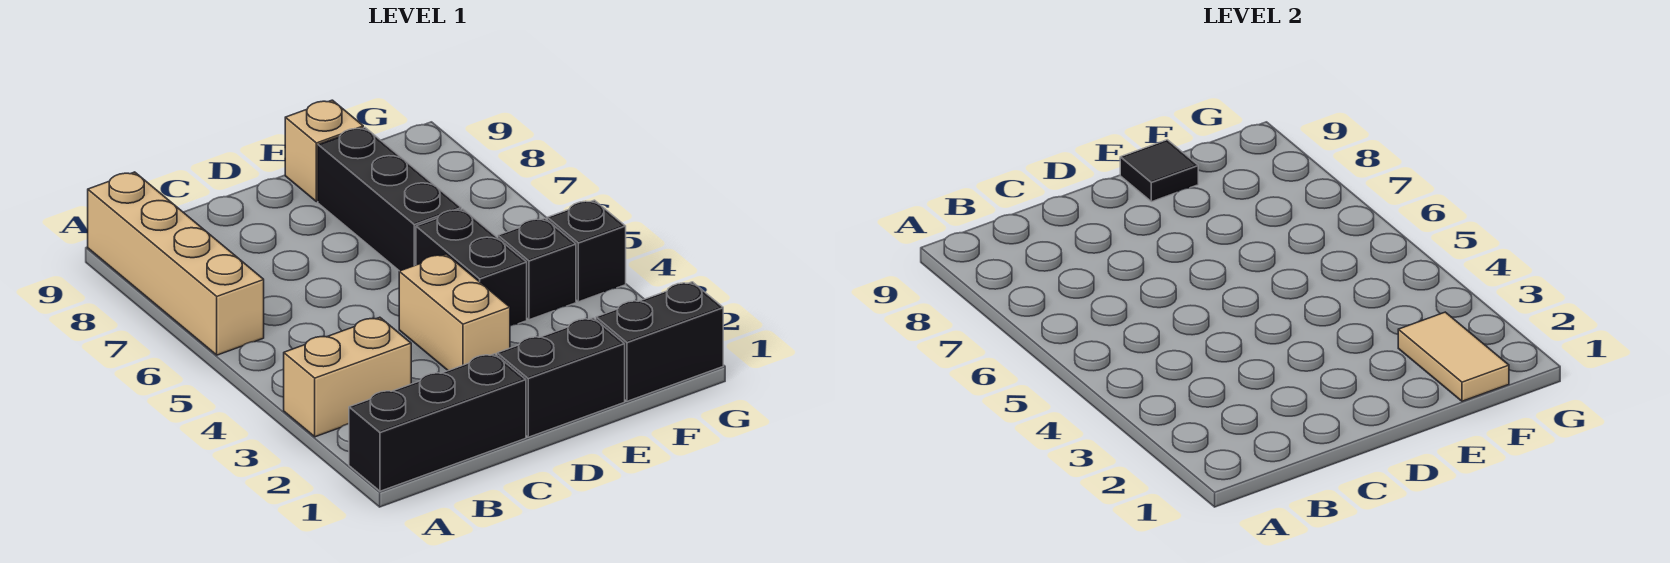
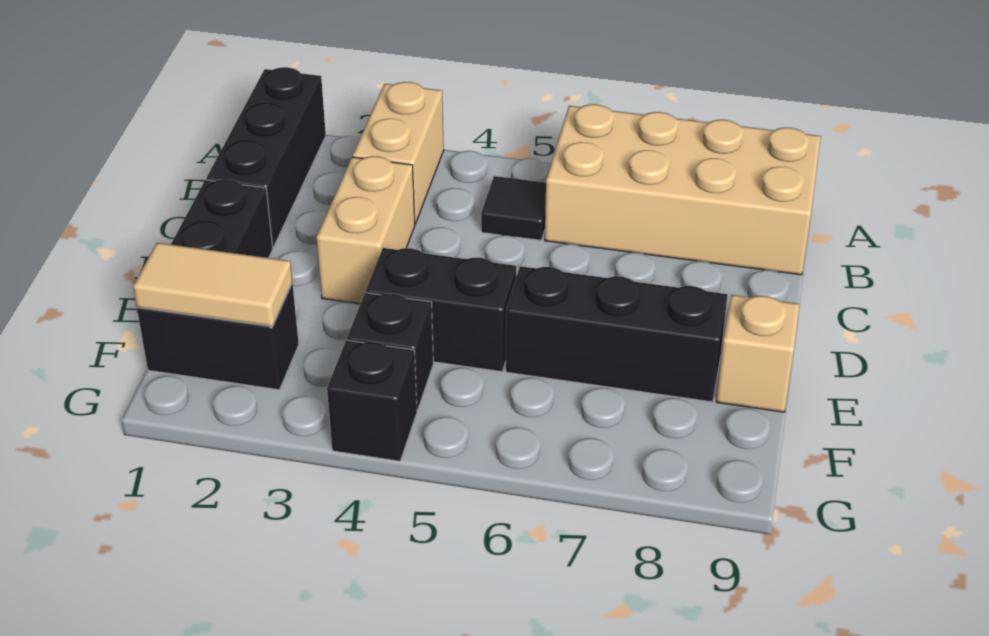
tan 1x4 brick [88,172,264,355] -> tan 2x4 brick [545,104,821,275]
tan 1x2 brick [399,254,510,371] -> tan 1x2 brick turned to [317,156,415,304]
black 1x1 tile [1120,140,1198,202] -> black 1x1 tile moved to [481,176,546,240]
black 1x2 brick [596,282,723,401] -> black 1x2 brick turned to [137,283,299,390]

